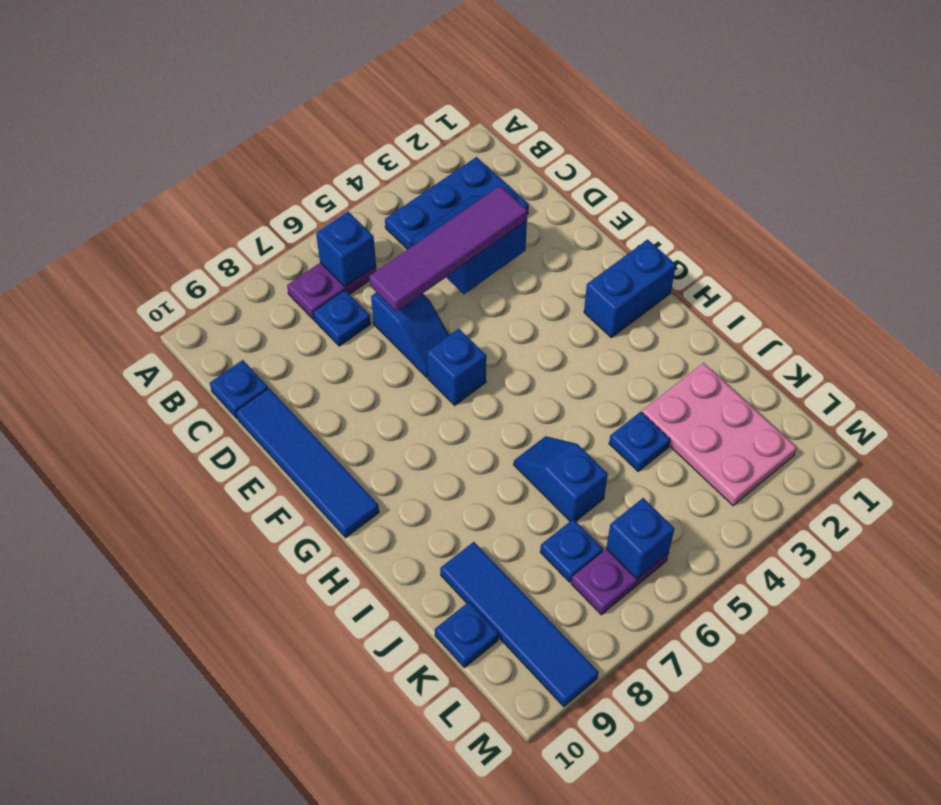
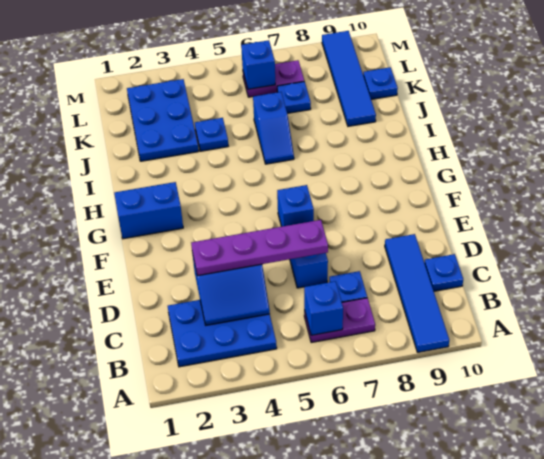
purple 1x4 tile [369,186,527,312] -> purple 1x4 plate [191,220,328,276]
blue 1x4 tile [236,388,379,538] -> blue 1x4 tile moved to [385,234,449,352]
pink 2x3 plate [642,363,797,506] -> blue 2x3 plate [127,79,199,161]

